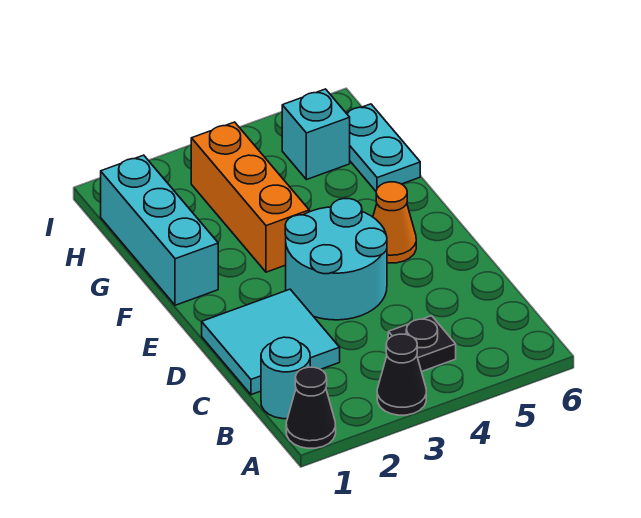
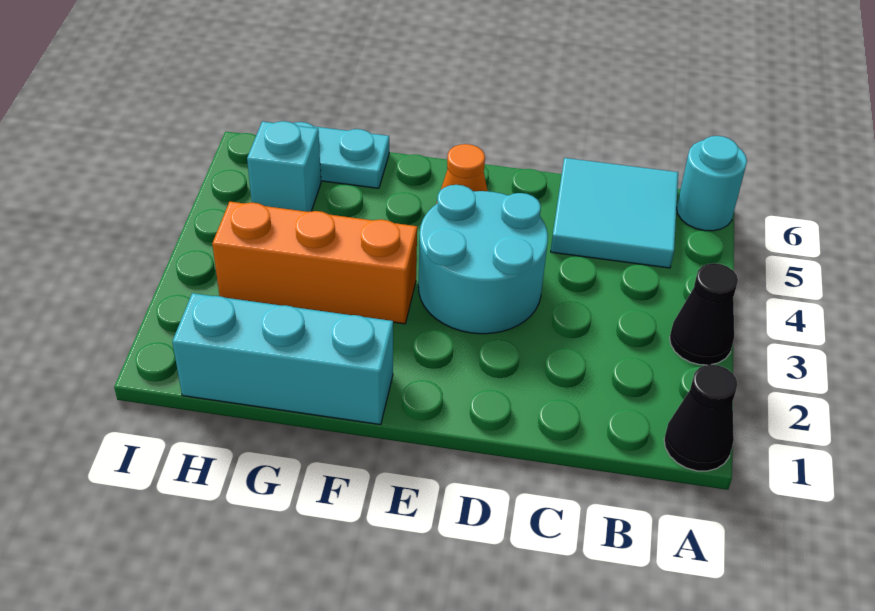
cyan 1x1 round brick [261,337,310,419] -> cyan 1x1 round brick moved to [677,136,747,231]
black 1x1 plate [388,316,456,372] -> none
cyan 2x2 tile [202,289,340,395] -> cyan 2x2 tile moved to [551,158,678,268]

